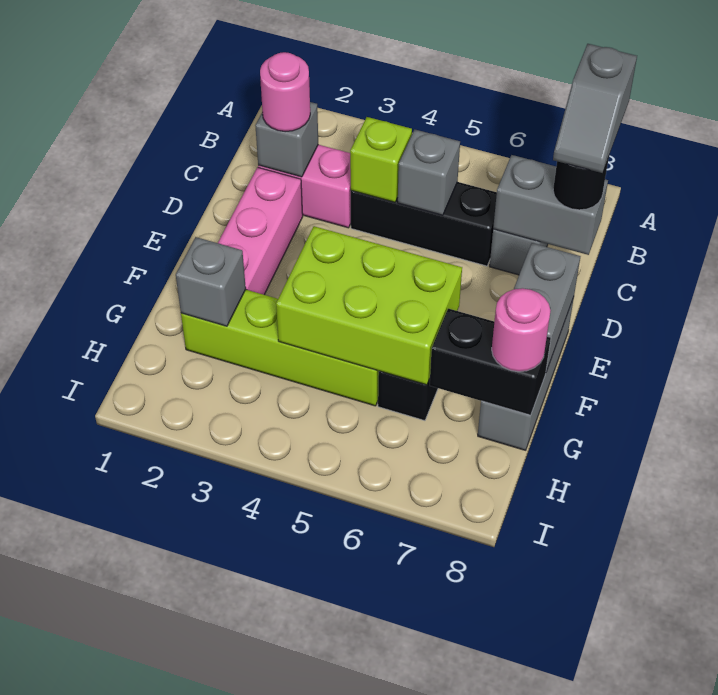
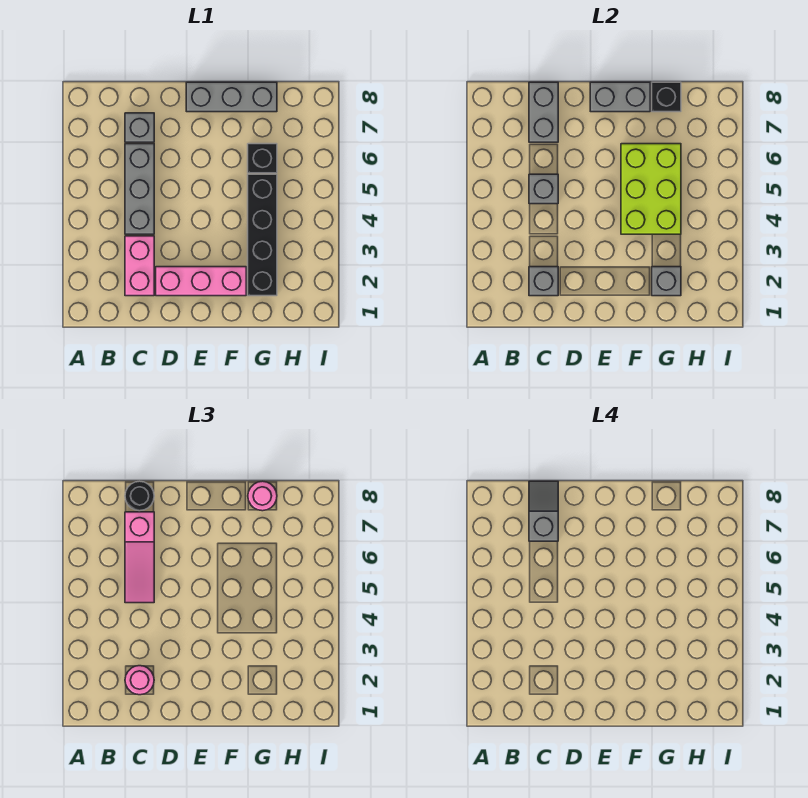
grey 1x2 slope [553,44,637,173] -> grey 1x2 slope turned to [529,481,558,541]
black 1x3 brick [351,182,497,266] -> grey 1x3 brick [125,144,154,234]
lime 1x1 brick [350,117,412,202] -> none
none -> pink 1x3 slope [125,512,154,603]
lime 1x4 brick [181,290,379,406] -> black 1x4 brick [248,174,277,296]
black 1x2 brick [430,309,551,415] -> black 1x1 brick [652,82,681,112]

